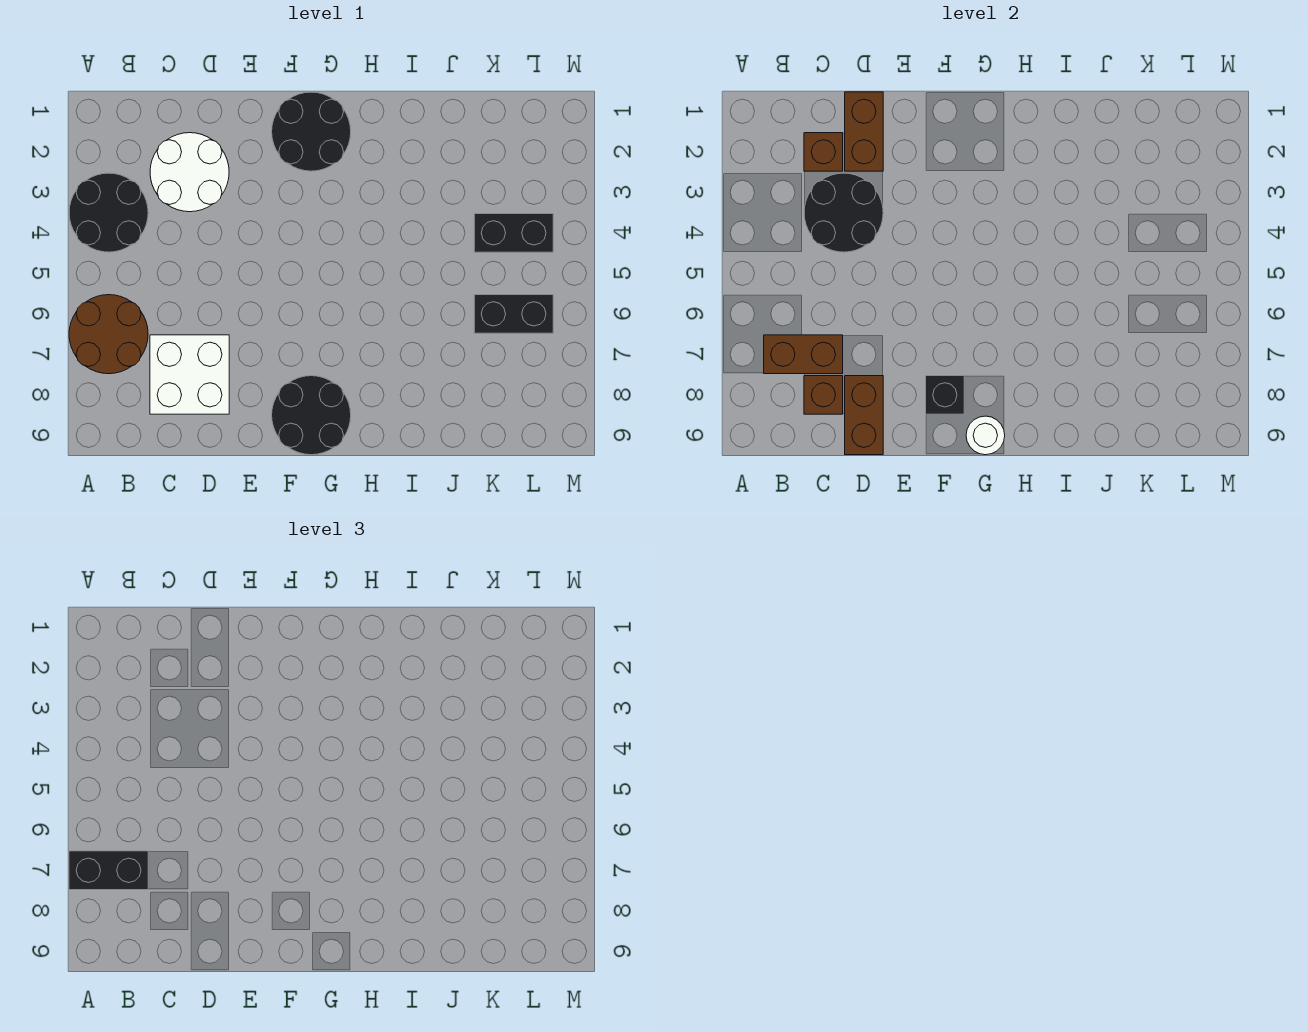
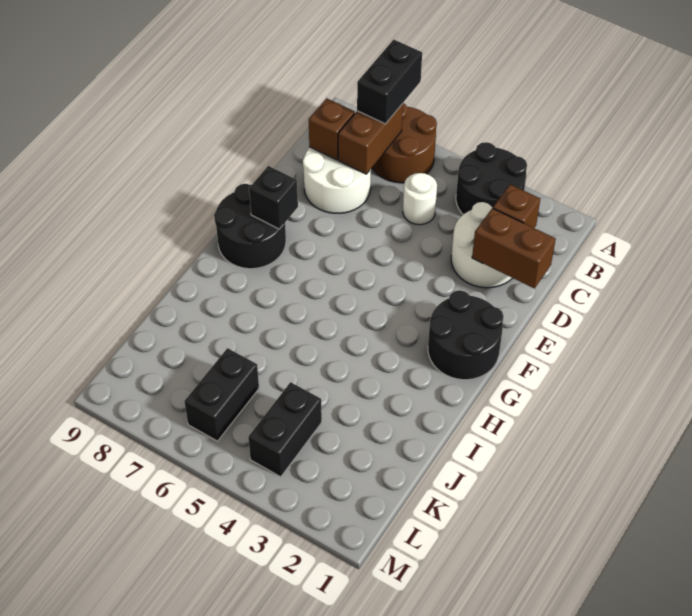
black 2x2 round brick [804,173,883,252] -> none
white 2x2 brick [150,335,229,414] -> white 2x2 round brick [303,147,371,213]
brown 1x2 brick [845,376,883,455] -> none
white 1x1 round brick [966,416,1005,455] -> white 1x1 round brick moved to [403,173,437,225]

